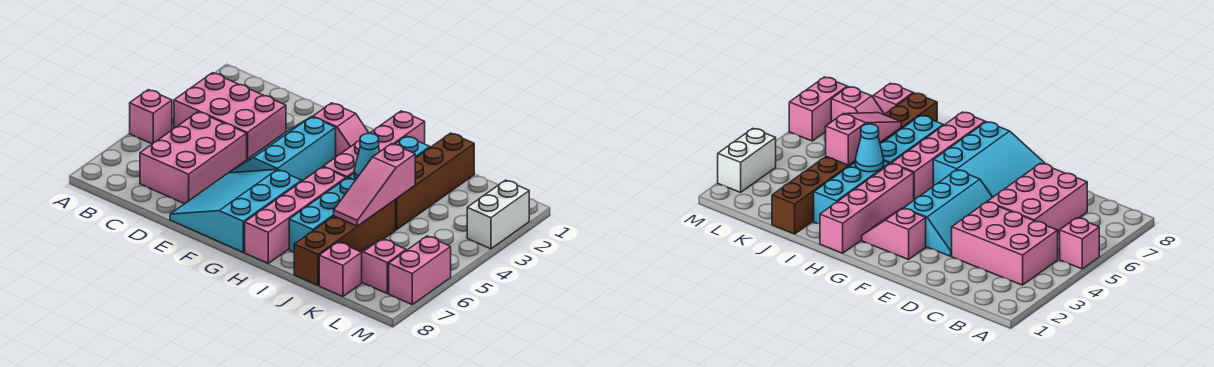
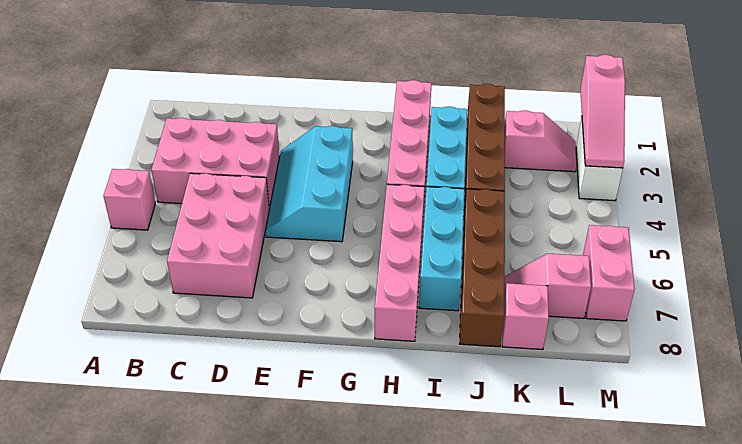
cyan 3x3 slope [170,169,302,252] -> none
pink 1x2 slope [313,103,369,157] -> pink 1x2 slope moved to [505,110,577,172]
cyan 1x1 cone [354,133,380,179] -> none
pink 1x3 slope [334,144,415,226] -> pink 1x3 slope moved to [580,55,625,168]

